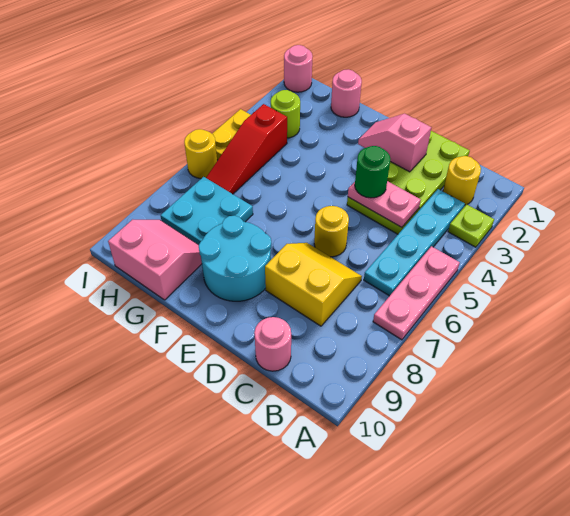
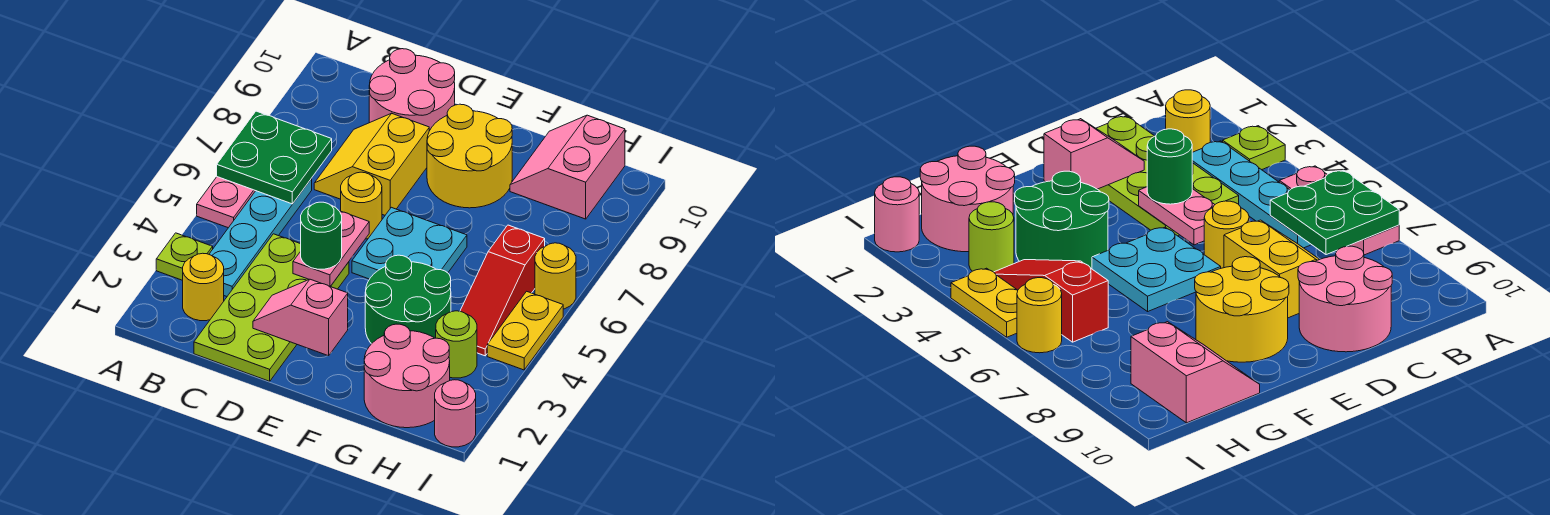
none -> green 2x2 plate [217,111,332,204]
pink 1x2 plate [348,181,421,228] -> pink 1x2 plate turned to [293,211,369,286]
yellow 2x2 slope [265,243,362,326] -> yellow 2x2 slope turned to [314,113,429,215]
pink 1x1 round brick [254,317,291,371] -> pink 2x2 round brick [369,49,455,131]
pink 1x2 slope [358,114,431,172] -> pink 1x2 slope turned to [253,279,348,356]
cyan 2x2 round brick [199,216,271,301] -> yellow 2x2 round brick [427,104,512,208]
none -> green 2x2 round brick [365,255,451,344]
pink 1x1 round brick [331,69,362,117] -> pink 2x2 round brick [364,324,450,428]
cyan 2x2 plate [161,177,253,245] -> cyan 2x2 plate moved to [352,207,467,279]
pink 2x2 slope [108,220,202,300] -> pink 2x2 slope turned to [510,115,625,219]
red 1x3 slope [206,104,287,194] -> red 1x3 slope turned to [460,225,545,356]

